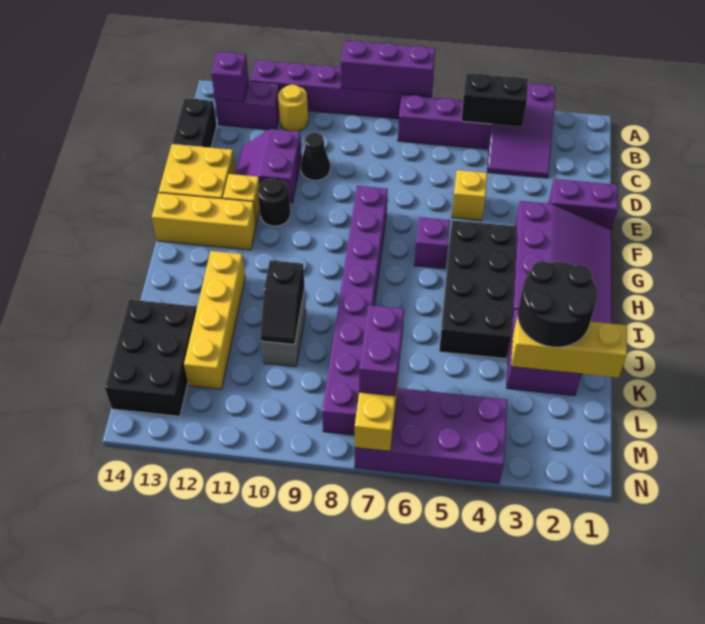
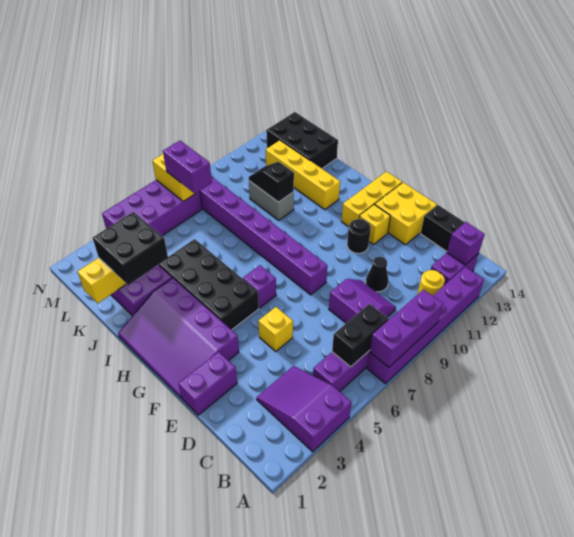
black 1x2 brick [461,73,528,127] -> black 1x2 brick moved to [332,304,388,367]
purple 2x2 slope [236,129,302,203] -> purple 2x2 slope moved to [329,279,396,323]
black 2x2 round brick [518,261,597,347] -> black 2x2 brick [93,212,168,285]

